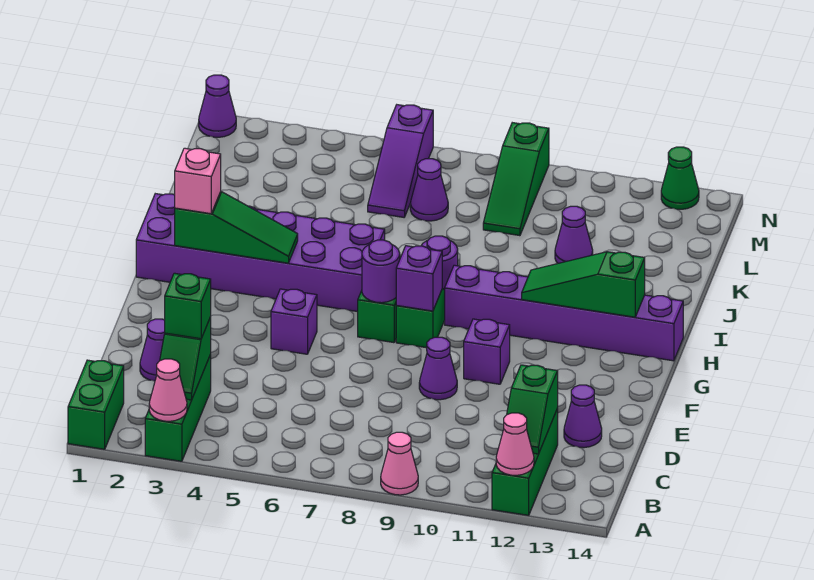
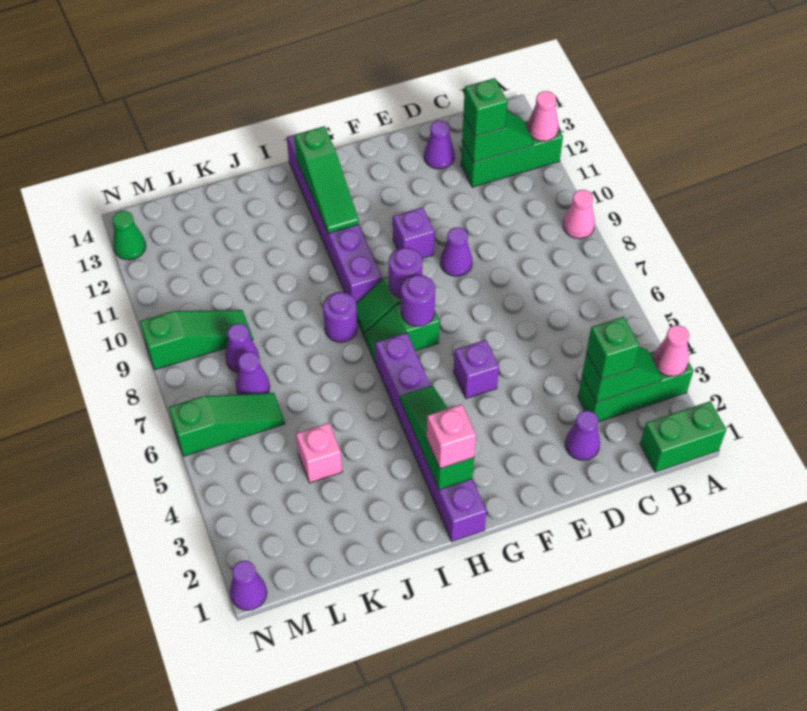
none -> green 1x1 brick [463,78,507,137]
purple 1x1 brick [396,246,442,311] -> purple 1x1 round brick [389,247,422,298]
purple 2x6 brick [136,194,385,312] -> purple 1x6 brick [375,333,487,542]
none -> pink 1x1 brick [296,423,342,483]
purple 1x1 cone [555,206,593,263] -> purple 1x1 cone moved to [225,324,259,373]
purple 1x3 slope [368,105,433,217] -> green 1x3 slope [169,393,285,456]

